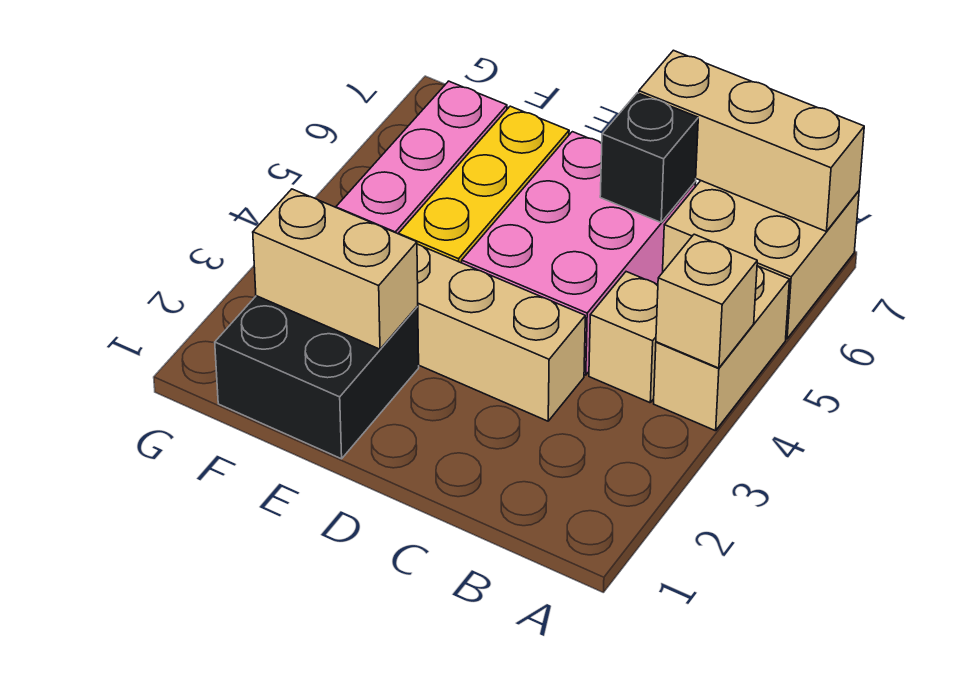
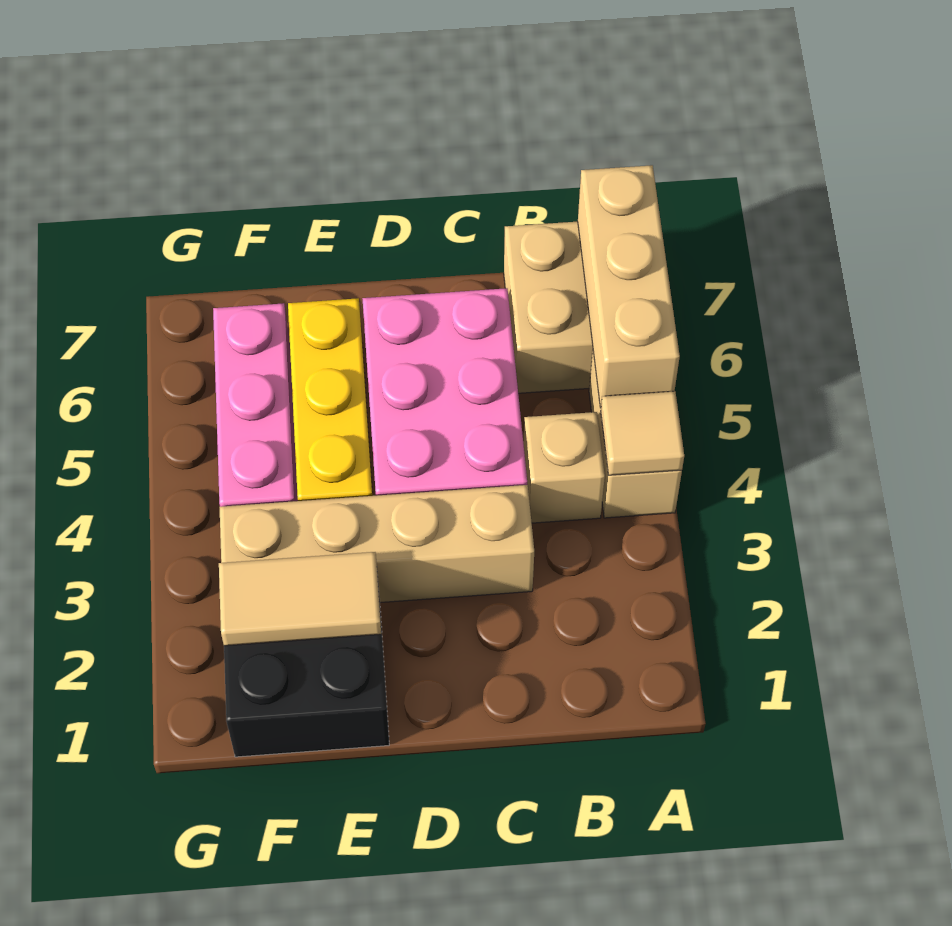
tan 1x1 brick [656,234,757,368] -> tan 1x1 tile [601,391,684,475]
tan 1x3 brick [639,50,864,231] -> tan 1x3 brick turned to [578,165,680,408]
black 1x1 brick [600,93,698,222] -> none
tan 1x2 brick [253,189,418,349] -> tan 1x2 tile [219,552,381,646]

